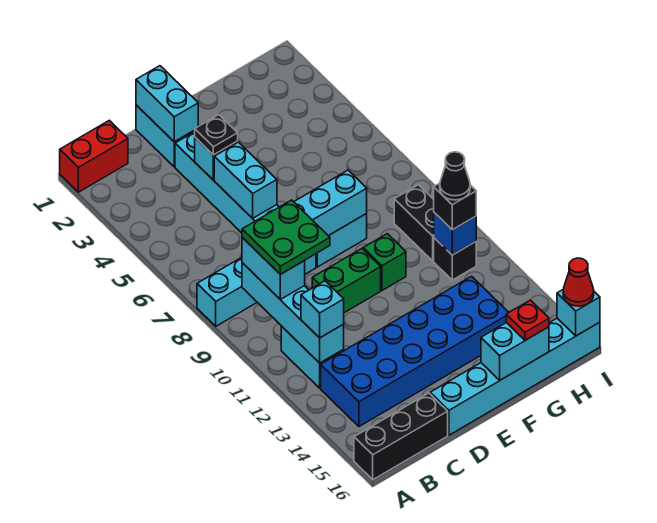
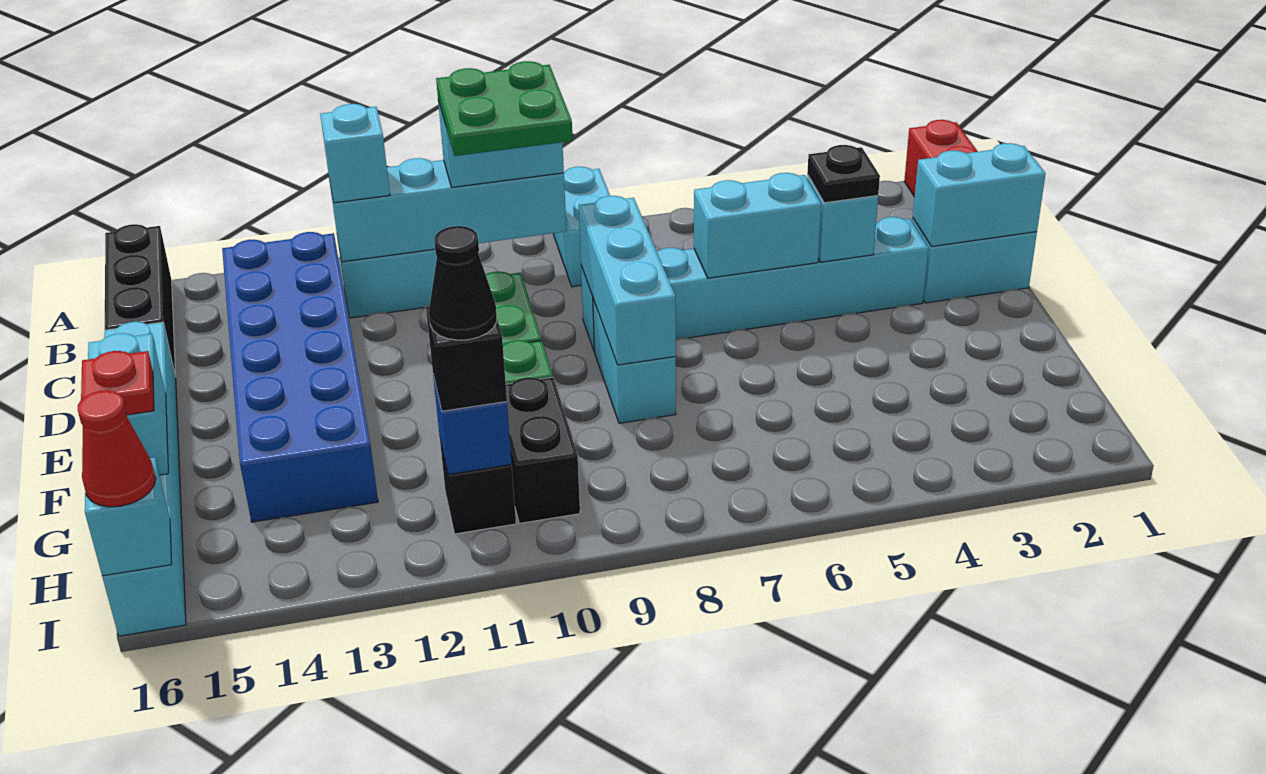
black 1x2 brick [394,185,434,261] -> black 1x2 brick turned to [506,377,580,523]

